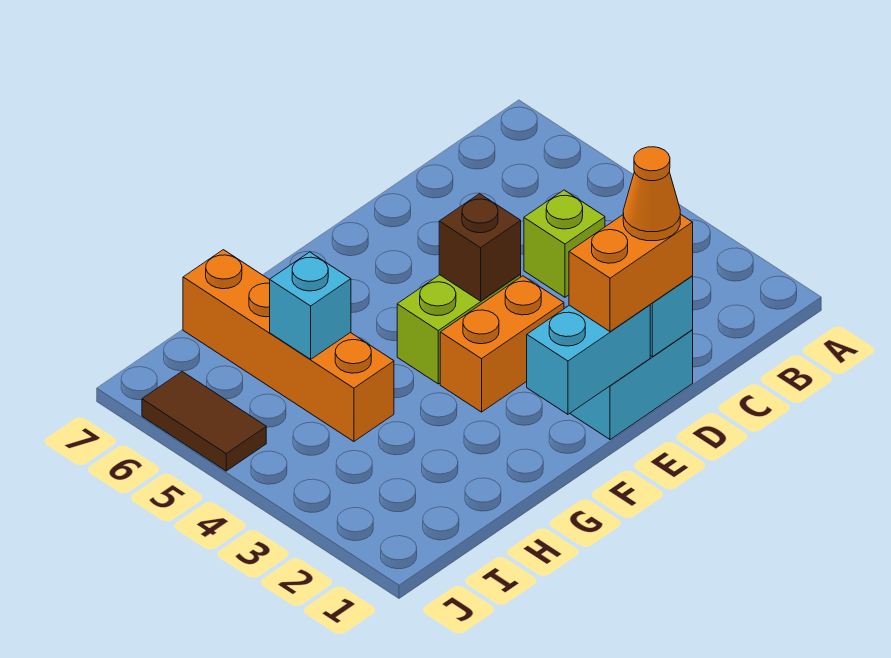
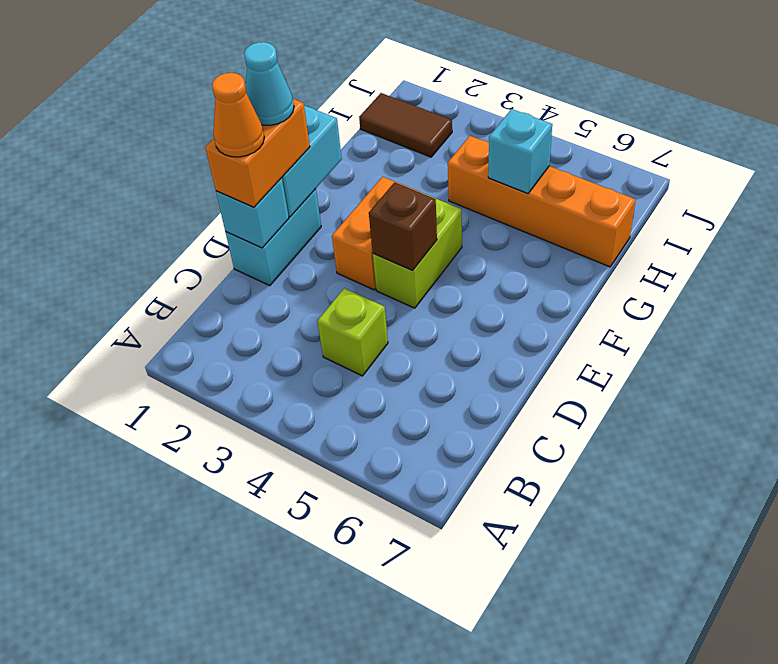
none -> cyan 1x1 cone [244,42,294,125]
brown 1x2 tile [142,372,266,471] -> brown 1x2 tile moved to [359,93,452,157]

